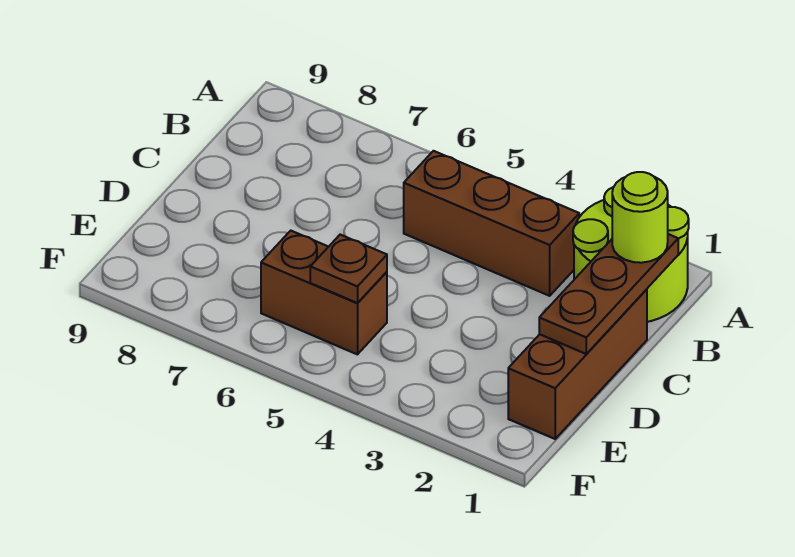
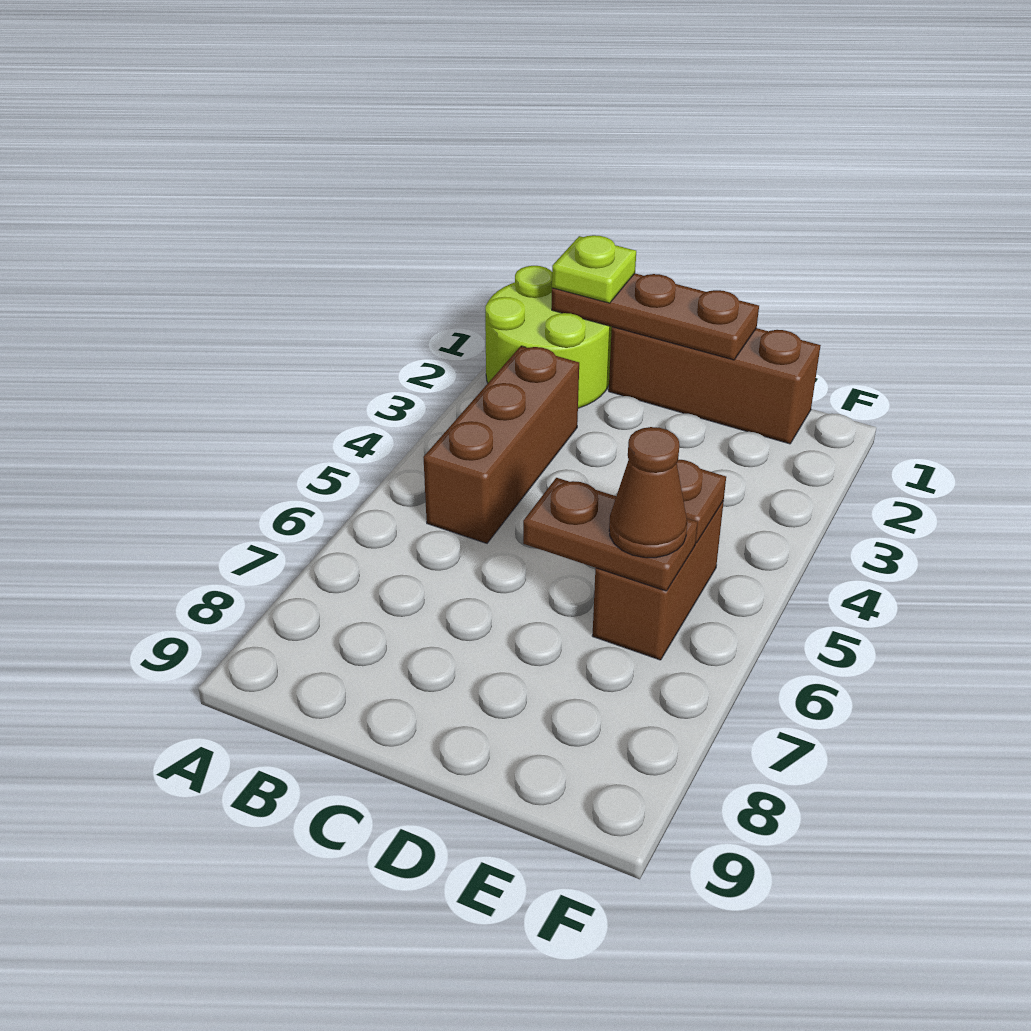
lime 1x1 round brick [612,172,668,263] -> lime 1x1 plate [552,235,636,303]
none -> brown 1x2 plate [523,478,698,591]
none -> brown 1x1 cone [609,427,687,558]

